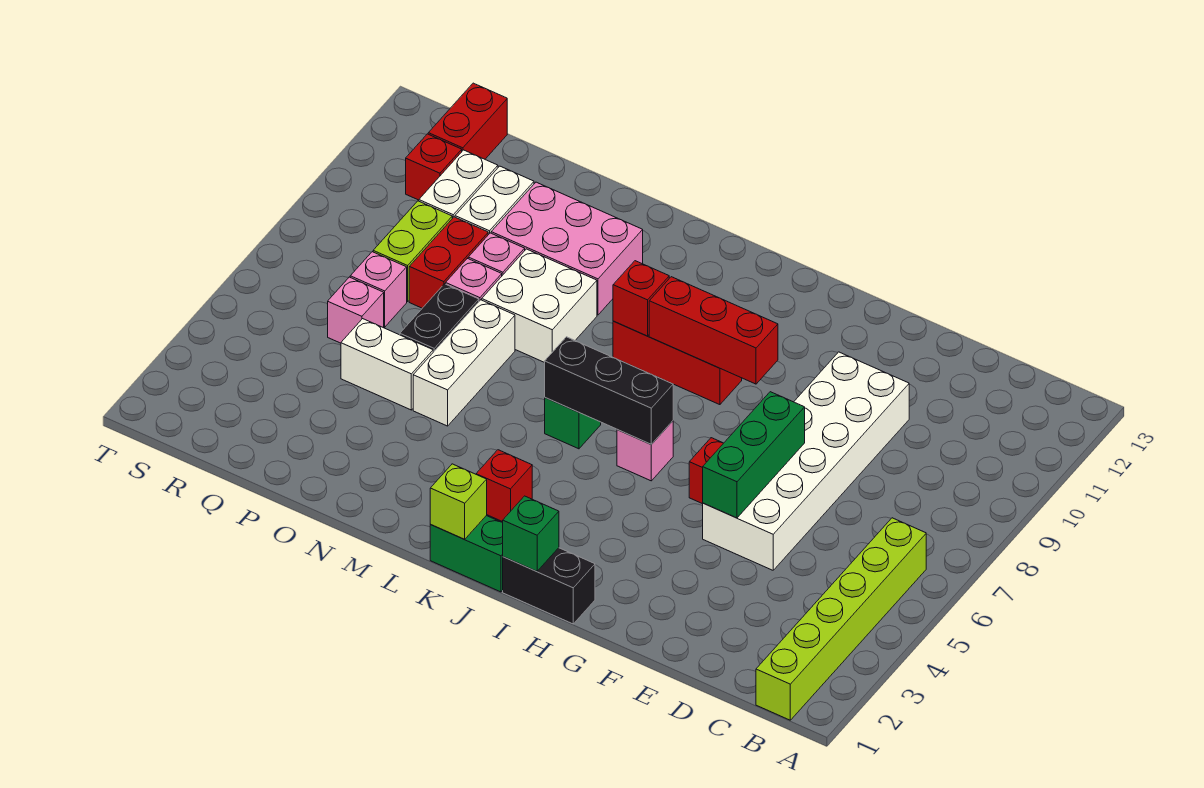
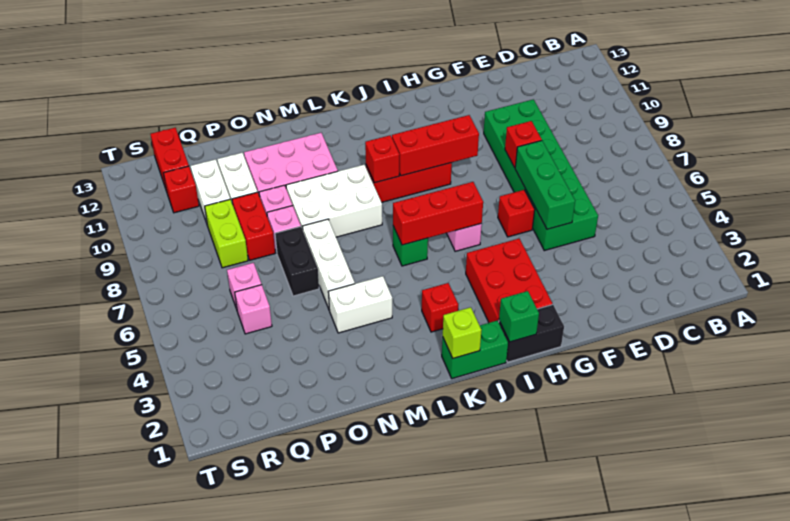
lime 1x6 brick [756,518,926,720] -> none
white 2x6 brick [703,352,909,570] -> green 2x6 brick [484,99,598,251]
none -> red 1x1 brick [505,121,542,168]
none -> red 2x3 brick [466,239,553,323]
black 1x3 brick [545,337,673,444] -> red 1x3 brick [393,182,483,245]
white 2x2 brick [482,249,597,363] -> white 2x3 brick [286,165,382,237]
white 1x2 brick [341,319,433,410] -> white 1x2 brick moved to [328,276,392,333]
pink 1x1 brick [350,252,407,327] -> pink 1x1 brick moved to [235,285,272,334]

